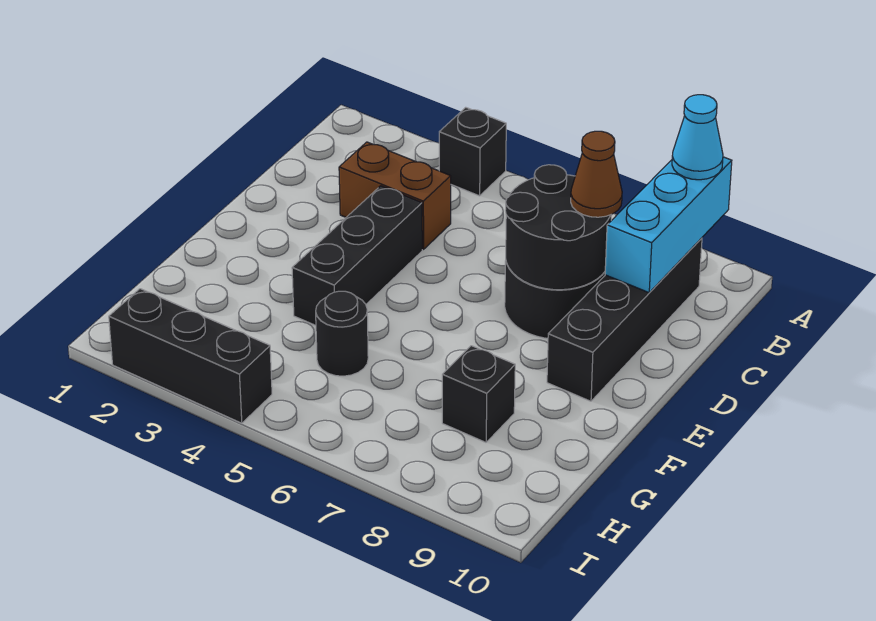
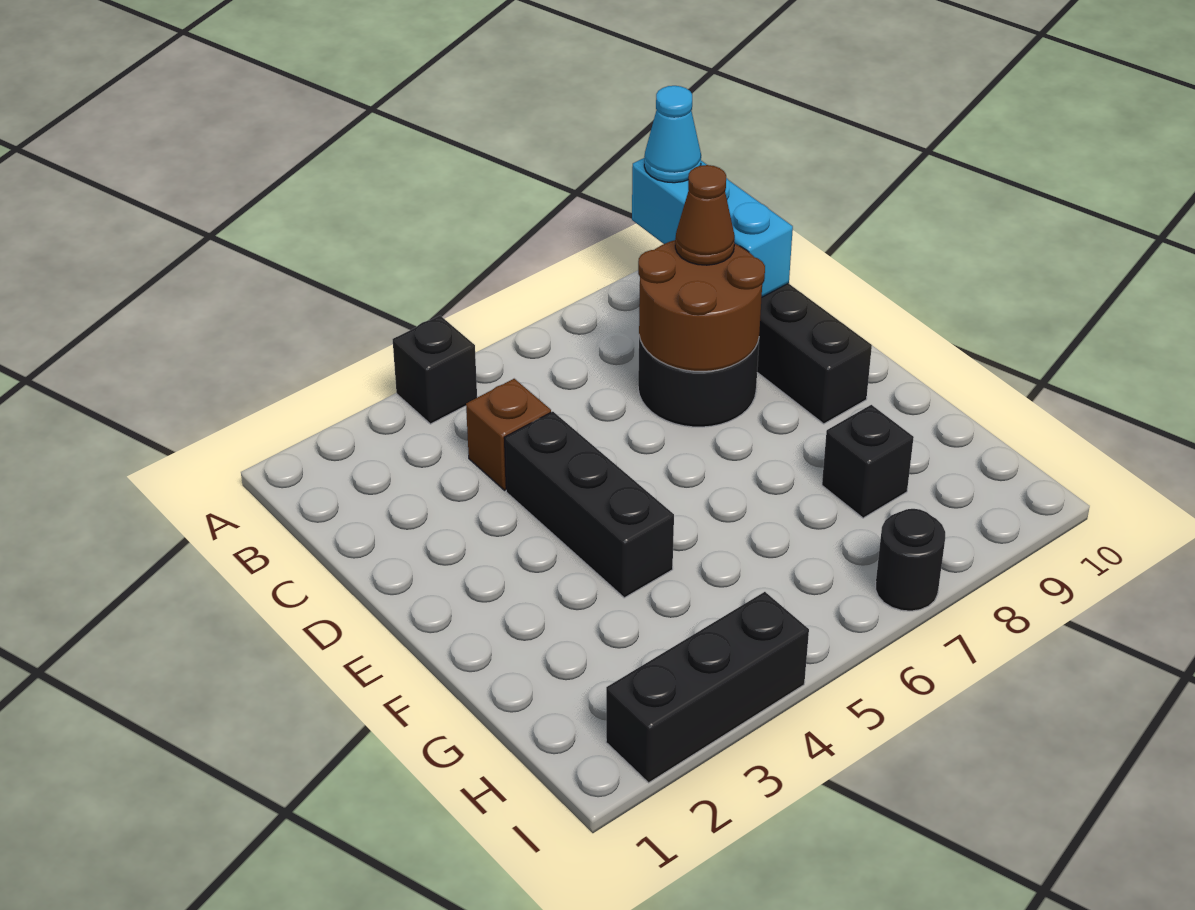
brown 1x2 brick [339,142,451,249] -> brown 1x1 brick [466,379,551,490]
black 2x2 round brick [505,165,612,290] -> brown 2x2 round brick [638,240,765,371]
black 1x1 round brick [316,291,368,376] -> black 1x1 round brick moved to [876,509,945,611]

